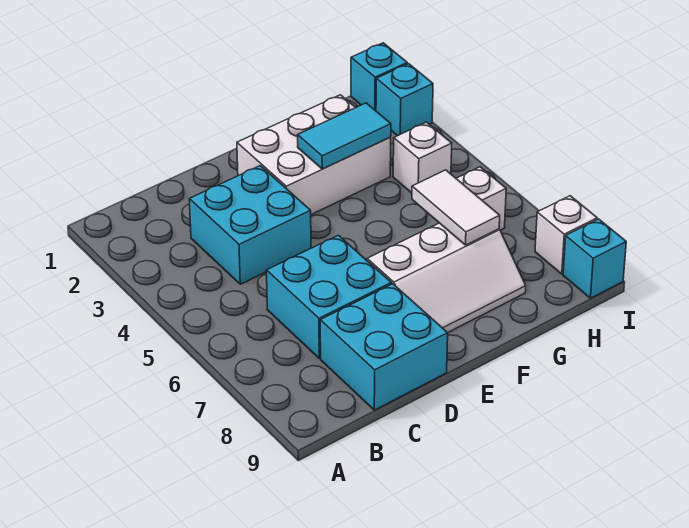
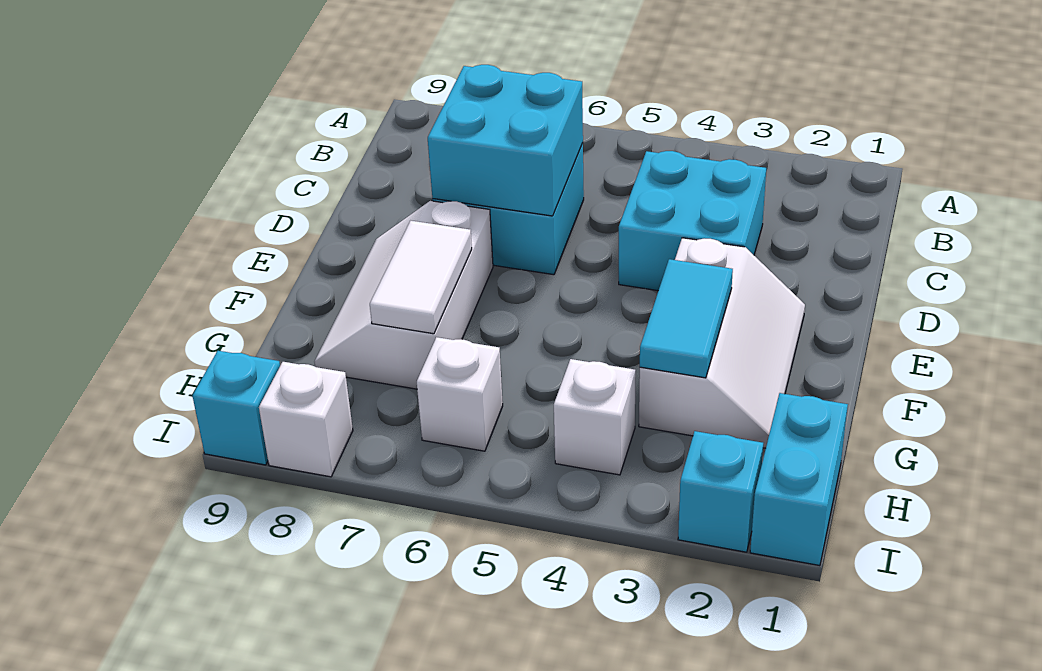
cyan 2x2 brick [320,284,448,410] -> cyan 2x2 brick moved to [428,65,583,216]
white 2x3 brick [237,95,391,215] -> white 2x3 slope [639,238,805,448]
white 1x2 tile [412,170,500,245] -> white 1x2 tile turned to [370,221,472,334]
cyan 1x1 brick [351,43,407,111] -> cyan 1x2 brick [750,393,848,566]

